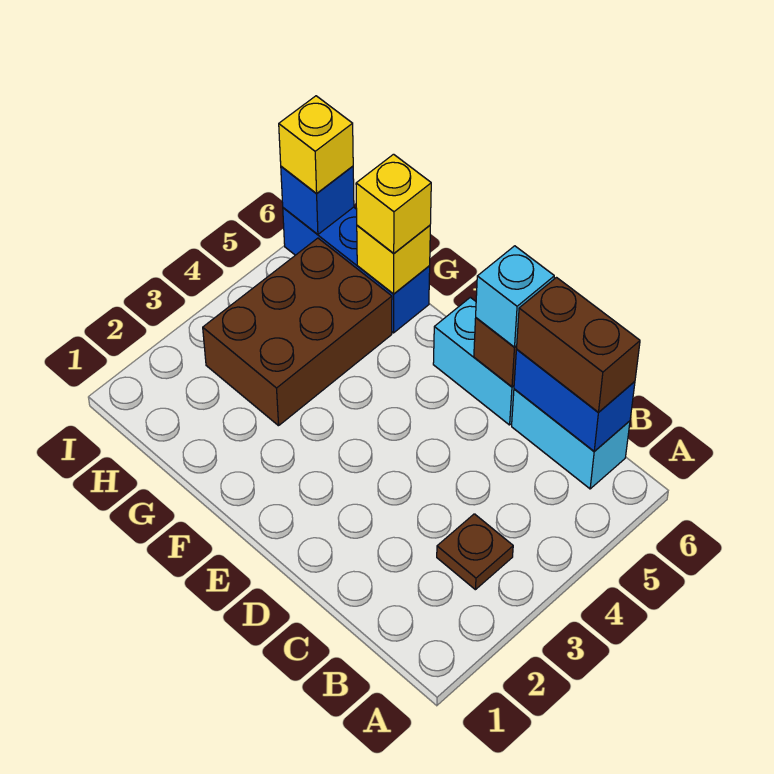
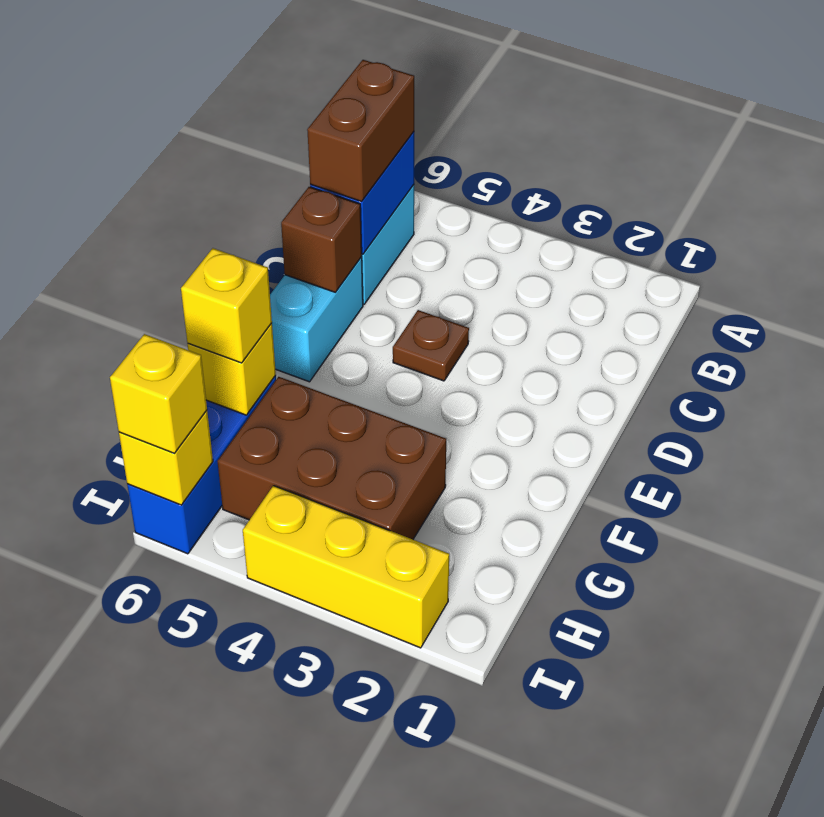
brown 1x1 plate [437,514,513,590] -> brown 1x1 plate moved to [393,310,469,381]
cyan 1x1 brick [476,246,554,347] -> none
none -> yellow 1x3 brick [243,486,449,648]
blue 1x1 brick [281,166,354,234] -> yellow 1x1 brick [119,411,213,505]

